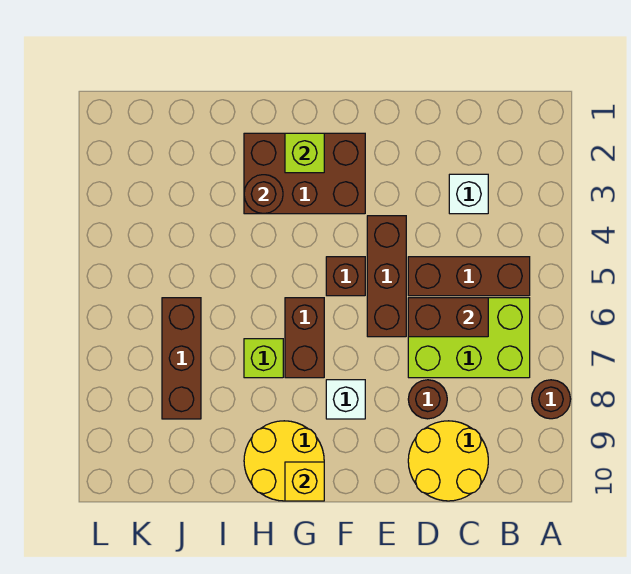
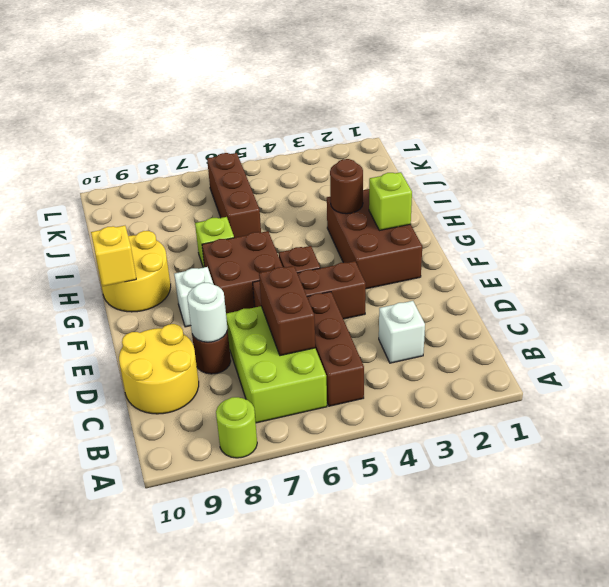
brown 1x1 round brick [532,380,571,419] -> lime 1x1 round brick [216,397,257,458]
none -> white 1x1 round brick [187,283,228,342]
brown 1x2 brick [285,298,324,378] -> brown 2x2 brick [202,231,283,313]
brown 1x3 brick [162,298,201,419] -> brown 1x3 brick turned to [207,153,261,238]

